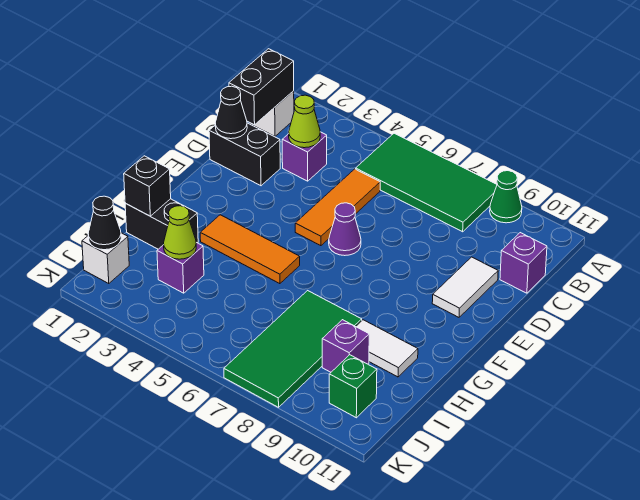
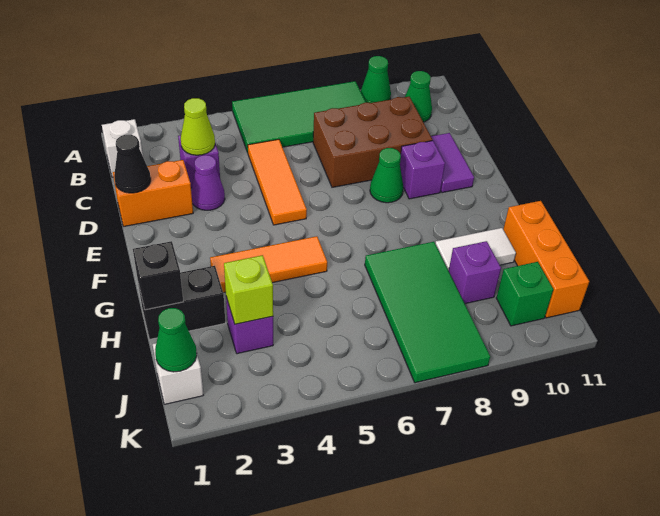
black 1x2 brick [229,49,294,125] -> none
none -> green 1x1 cone [405,71,432,122]
none -> brown 2x3 brick [313,97,432,187]
purple 1x1 brick [500,233,547,293] -> purple 1x1 brick moved to [400,141,445,199]
black 1x2 brick [209,123,280,186] -> orange 1x2 brick [113,160,193,226]
white 1x2 tile [432,257,498,317] -> purple 1x2 tile [431,133,474,193]
purple 1x1 cone [329,203,361,256] -> purple 1x1 cone moved to [191,155,225,210]
none -> green 1x1 cone [370,148,403,203]
none -> orange 1x3 brick [503,201,589,318]
lime 1x1 cone [164,206,196,259] -> lime 1x1 brick [224,255,273,324]
black 1x1 cone [88,196,121,250] -> green 1x1 cone [155,308,197,372]

